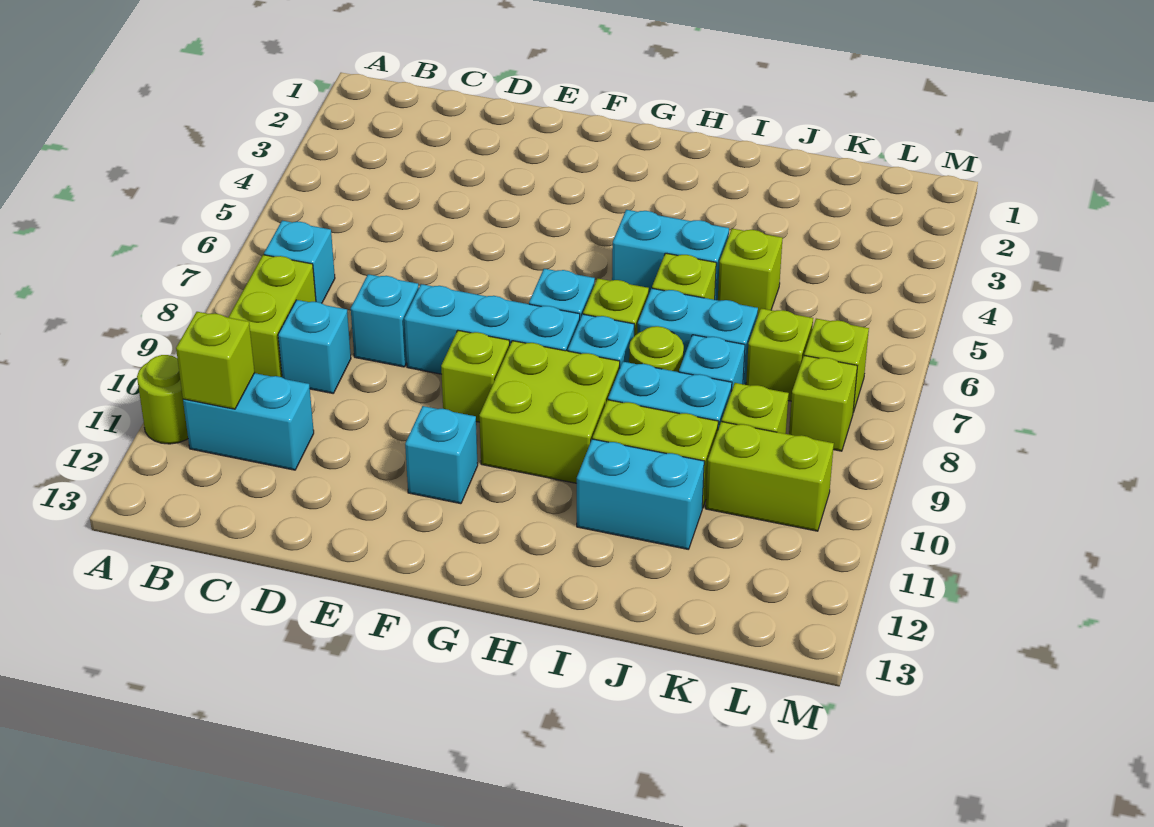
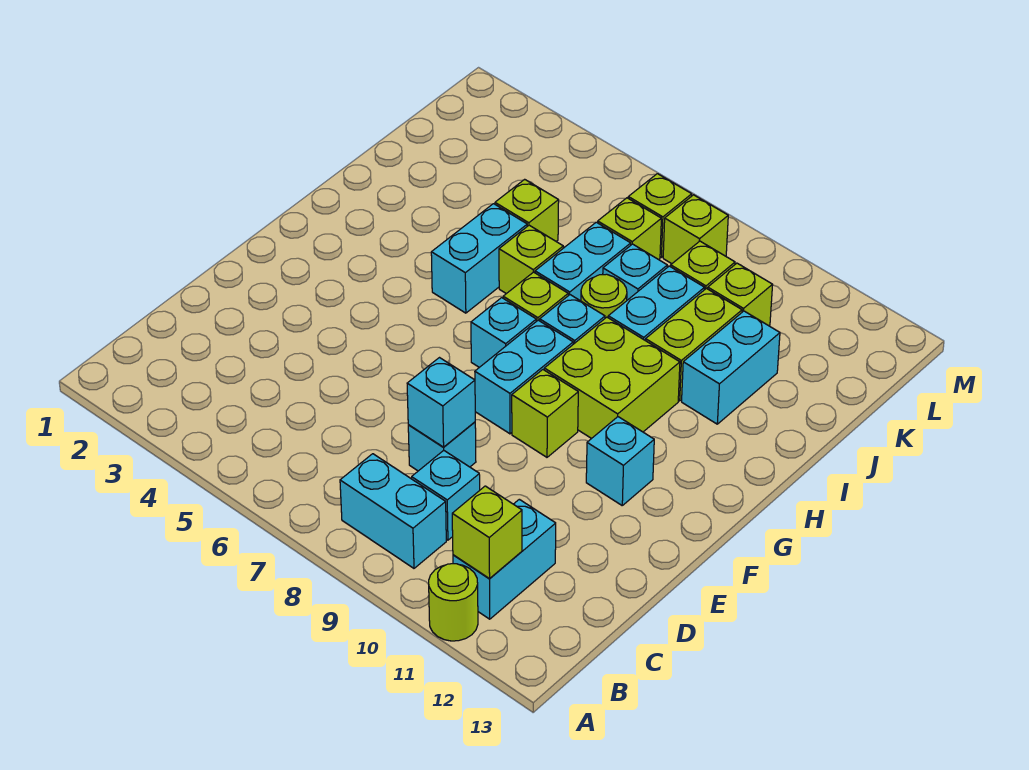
cyan 1x1 brick [264,221,335,303] -> cyan 1x1 brick moved to [407,358,475,447]
lime 1x2 brick [228,255,316,377] -> cyan 1x2 brick [340,454,446,568]
cyan 1x3 brick [404,284,580,374] -> cyan 1x2 brick [475,320,573,434]
lime 1x2 brick [706,422,834,531] -> lime 1x1 brick [708,263,773,326]

